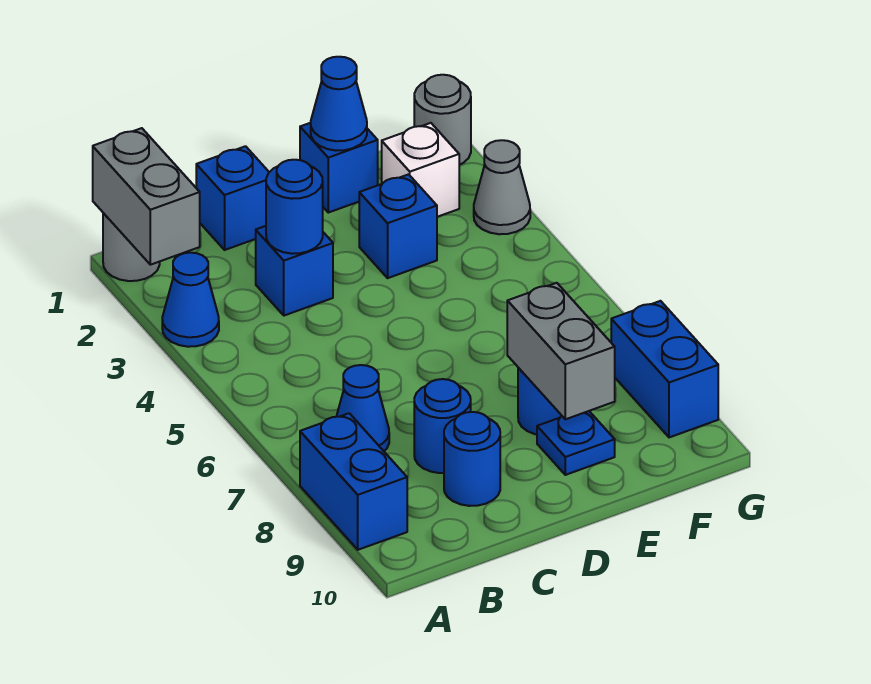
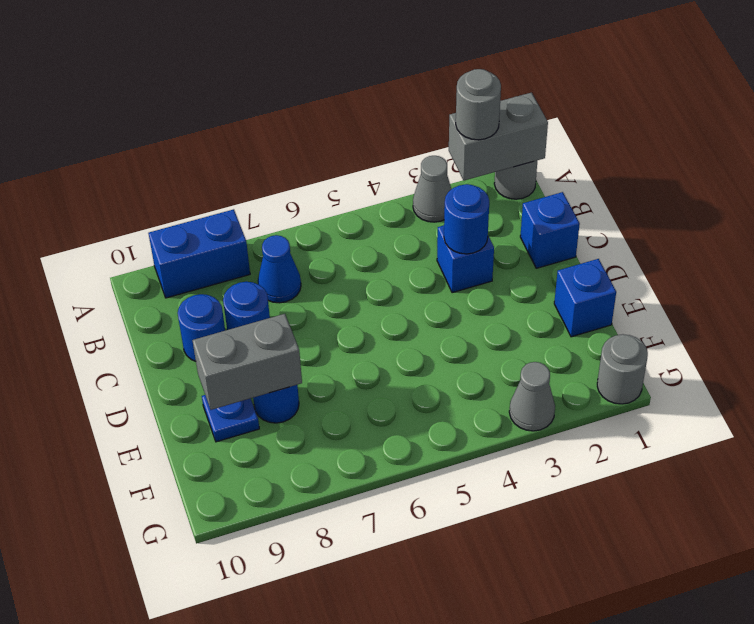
none -> grey 1x1 round brick [456,69,501,140]
blue 1x1 cone [162,253,219,347] -> grey 1x1 cone [413,156,451,222]
blue 1x1 cone [311,57,367,151] -> none
blue 1x1 brick [359,174,437,278] -> none
white 1x1 brick [382,123,459,217] -> none
blue 1x2 brick [611,301,718,437] -> none

